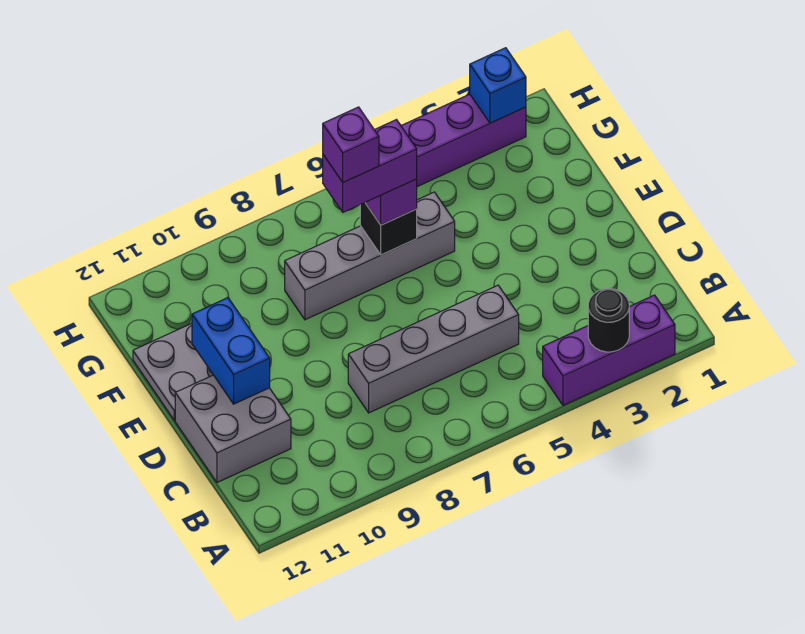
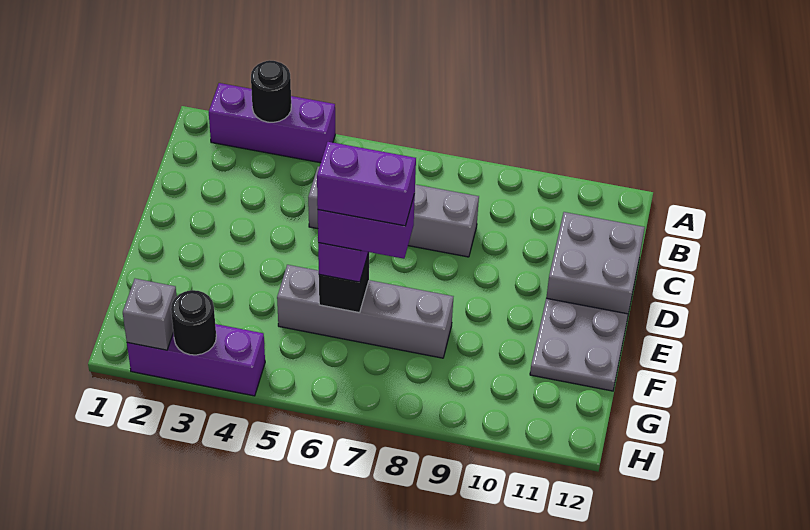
blue 1x2 brick [192,298,270,404] -> none
purple 1x1 brick [323,107,379,183] -> purple 1x2 brick [317,142,416,226]
blue 1x1 brick [470,48,526,123] -> grey 1x1 brick [123,279,177,350]
none -> black 1x1 round brick [171,290,216,355]

